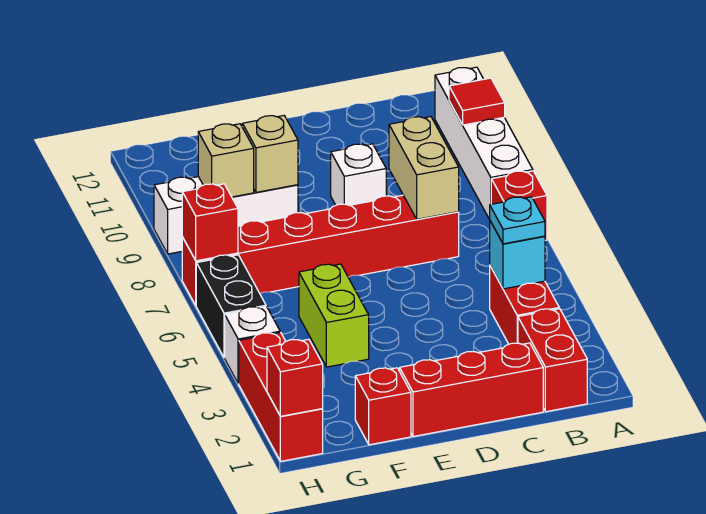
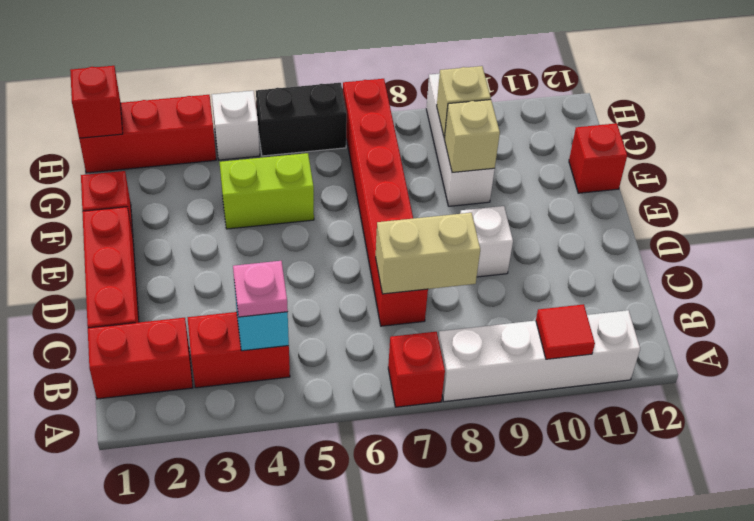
cyan 1x1 plate [490,197,545,244] -> pink 1x1 plate [233,261,288,317]
red 1x1 brick [182,184,238,261] -> red 1x1 brick moved to [569,123,627,193]

